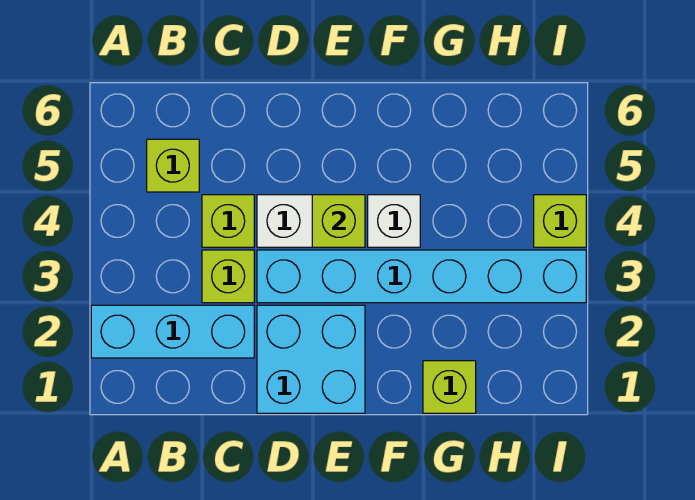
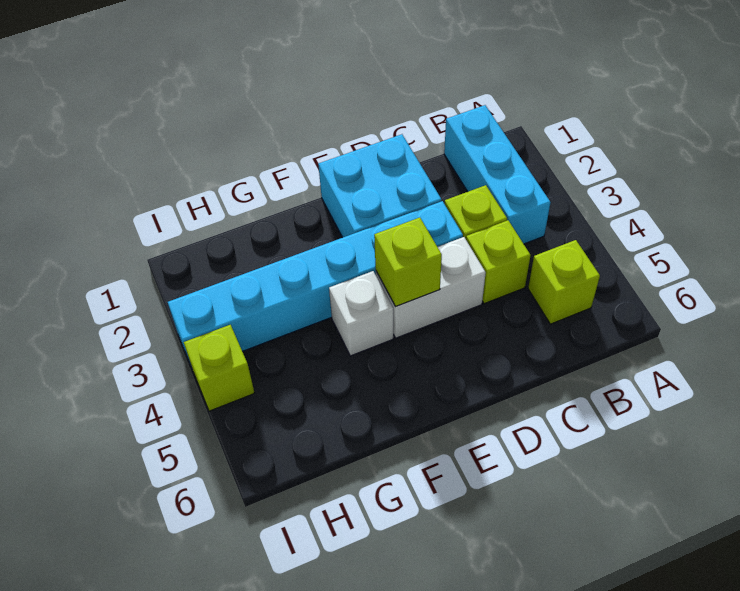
cyan 1x3 brick [91,305,254,358] -> cyan 1x3 brick turned to [444,105,551,244]
lime 1x1 brick [423,361,476,413] -> none

